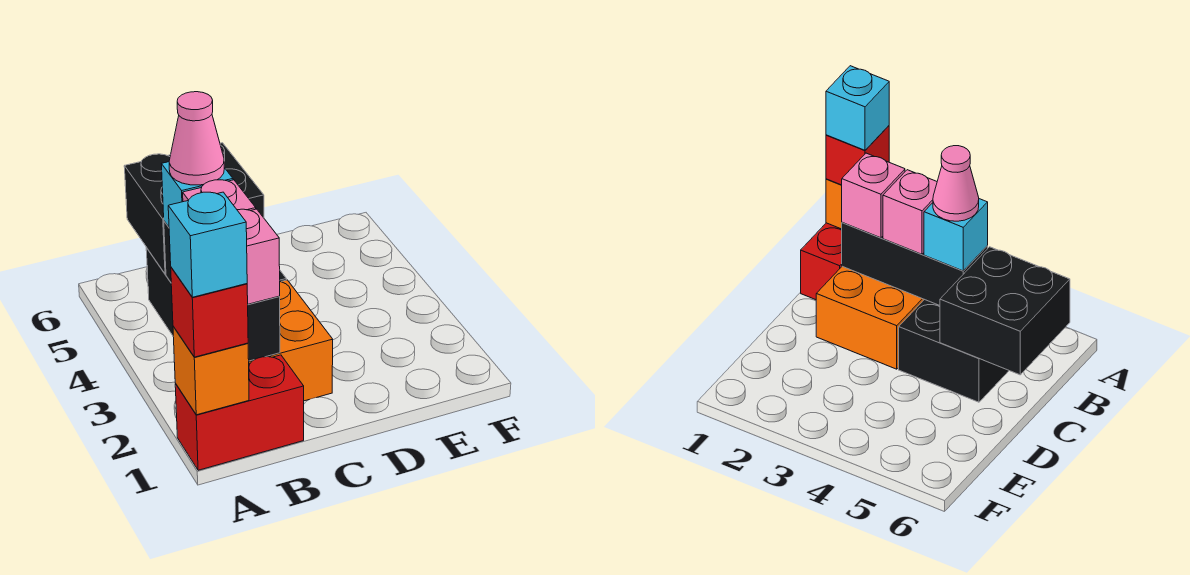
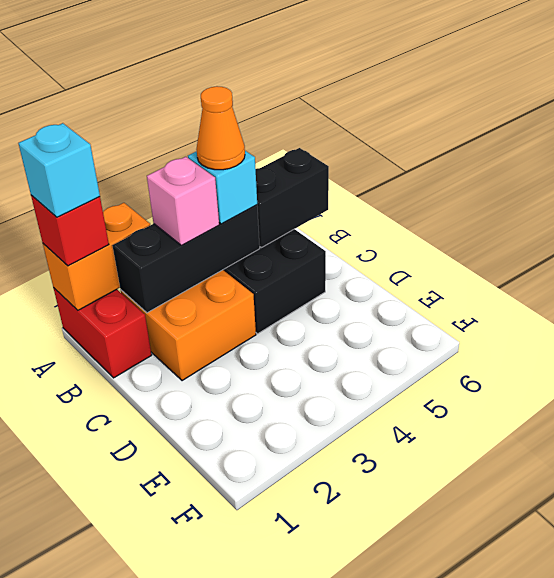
orange 1x1 brick [173,326,249,415] -> orange 1x2 brick [43,203,150,310]
pink 1x1 brick [237,209,280,304] -> none
pink 1x1 cone [169,92,224,185] -> orange 1x1 cone [196,86,245,170]
black 2x2 brick [124,143,264,274] -> black 1x2 brick [256,148,329,248]

